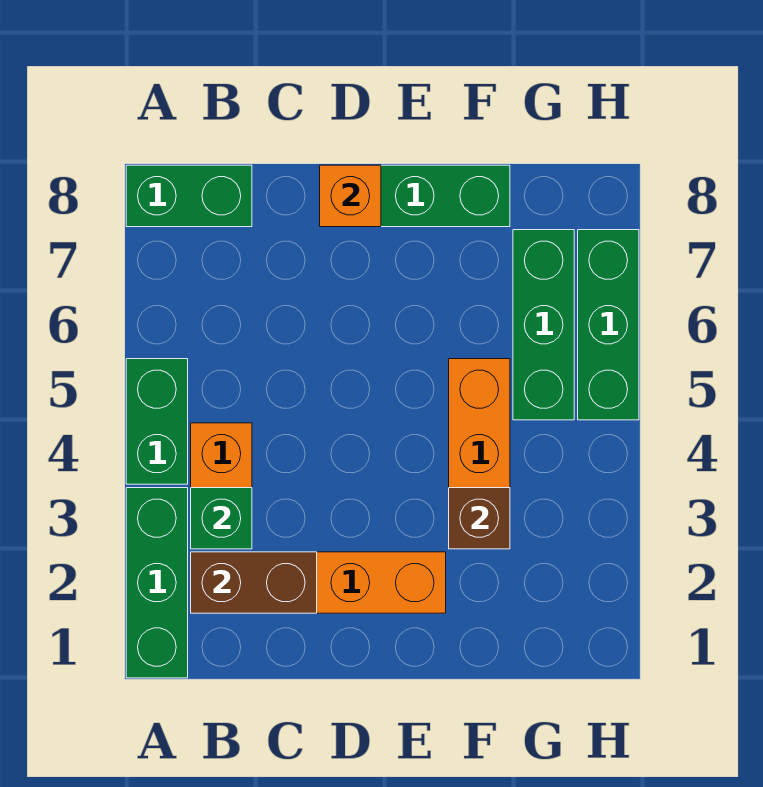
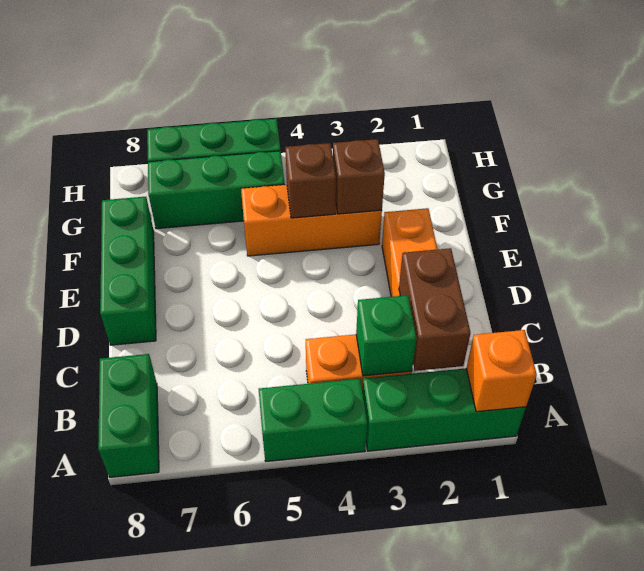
orange 1x1 brick [320,165,381,227] -> orange 1x1 brick moved to [466,330,537,412]
none -> brown 1x1 brick [285,143,336,218]

